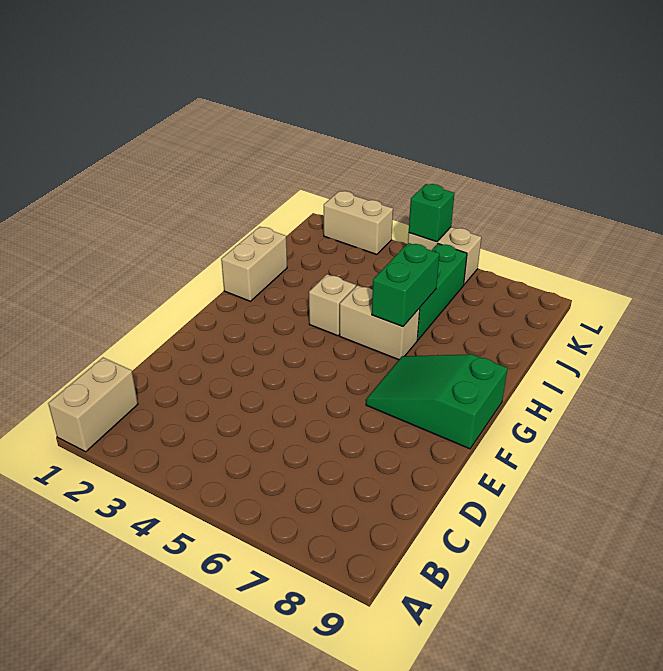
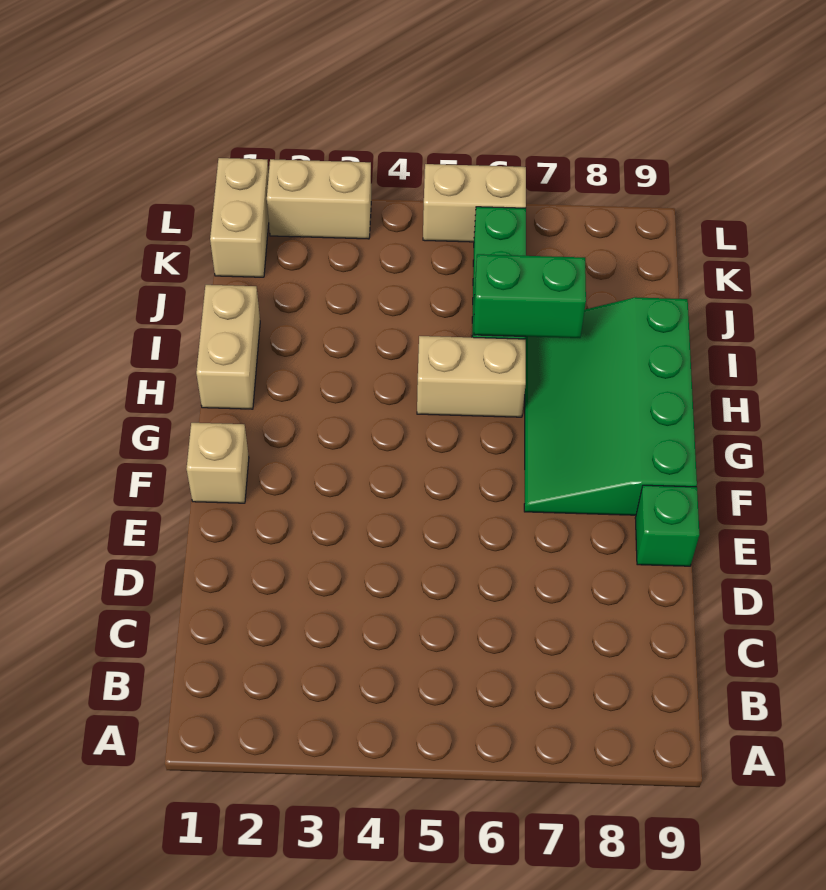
tan 1x2 brick [48,358,138,452] -> tan 1x2 brick moved to [210,158,269,277]
green 2x3 slope [366,354,508,449] -> green 3x4 slope [524,297,697,515]
tan 1x1 brick [309,274,356,336] -> tan 1x1 brick moved to [186,423,249,503]
green 1x2 brick [372,243,439,327] -> green 1x2 brick turned to [474,254,586,338]
green 1x1 brick [409,184,454,242] -> green 1x1 brick moved to [635,485,700,566]

